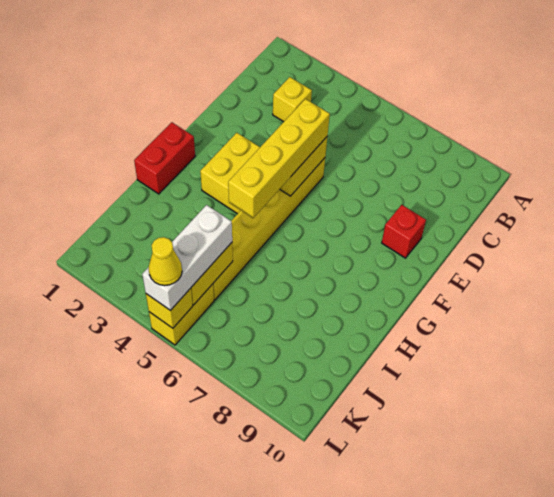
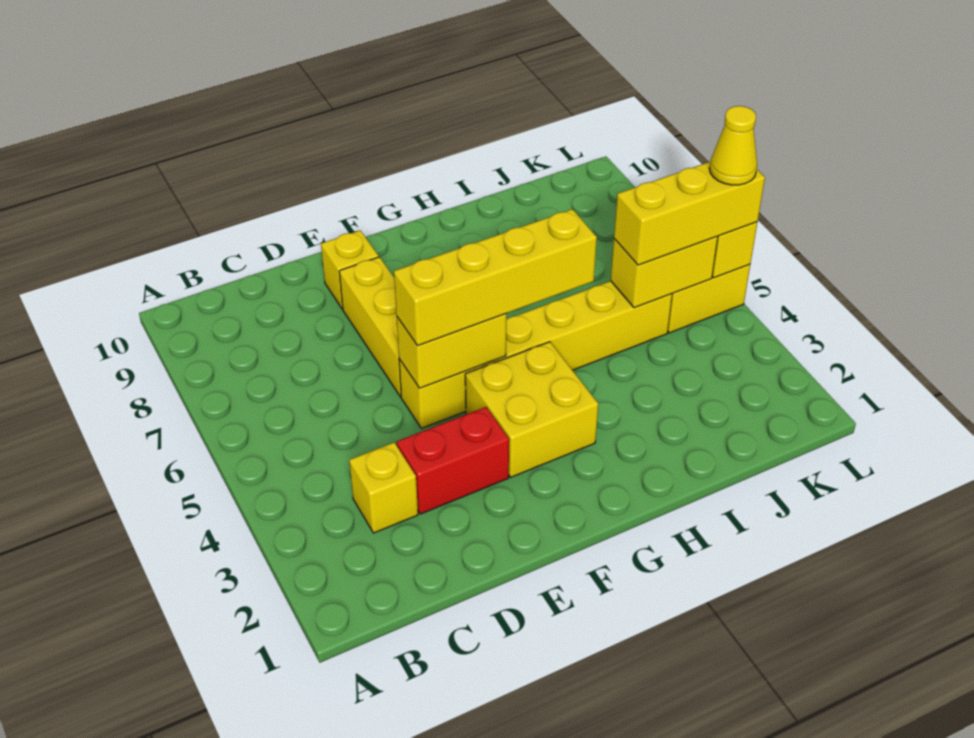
none -> yellow 1x3 brick [339,257,401,397]
red 1x1 brick [382,205,426,258] -> yellow 1x1 brick [321,230,379,309]
red 1x2 brick [134,122,195,194] -> red 1x2 brick moved to [397,407,509,514]
white 1x3 brick [142,205,232,310] -> yellow 1x3 brick [614,162,765,265]

